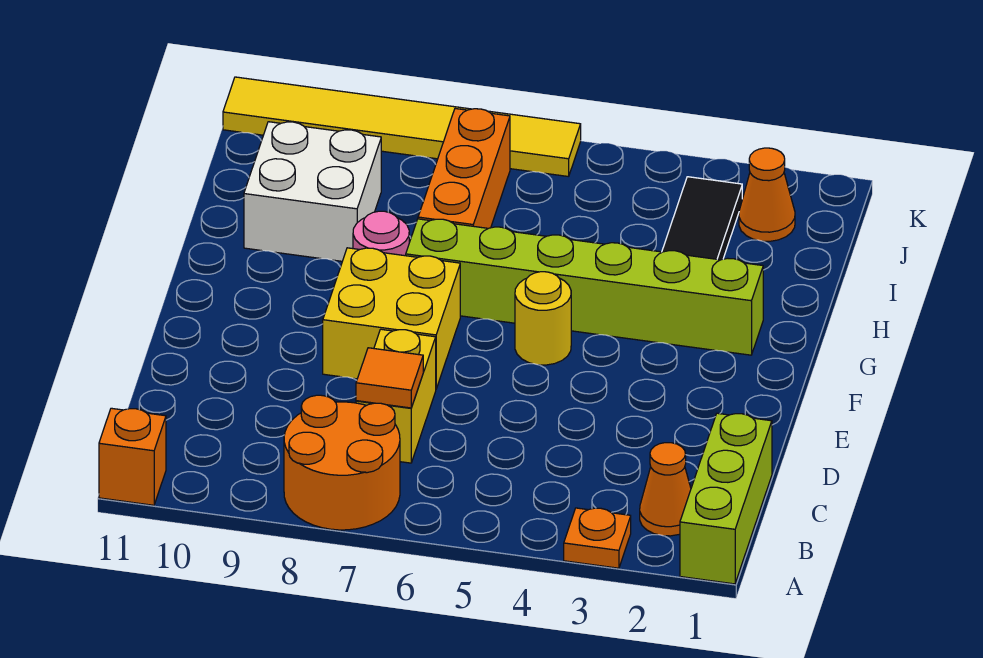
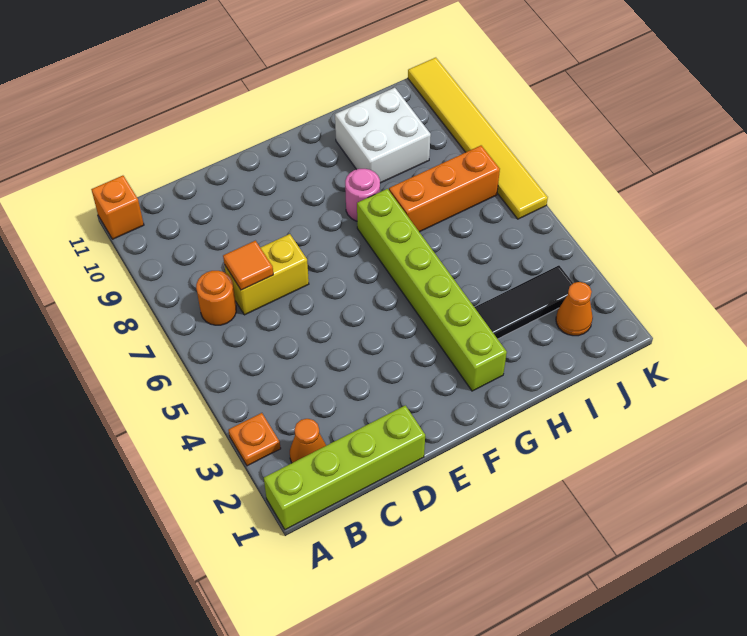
lime 1x3 brick [680,413,772,584] -> lime 1x4 brick [264,405,425,530]
orange 2x2 round brick [284,395,400,530] -> orange 1x1 round brick [196,271,236,325]
yellow 2x2 brick [323,248,460,389] -> none
yellow 1x1 round brick [515,272,571,365] -> none

